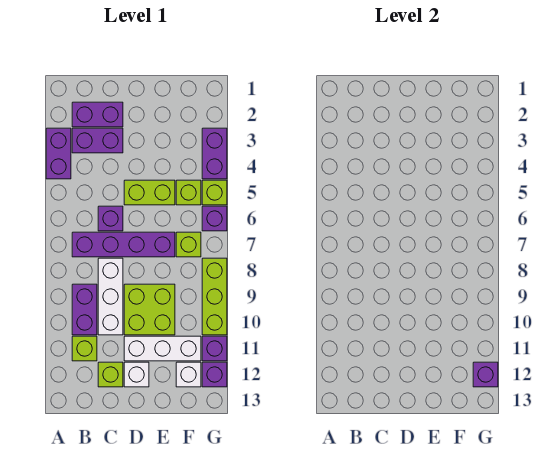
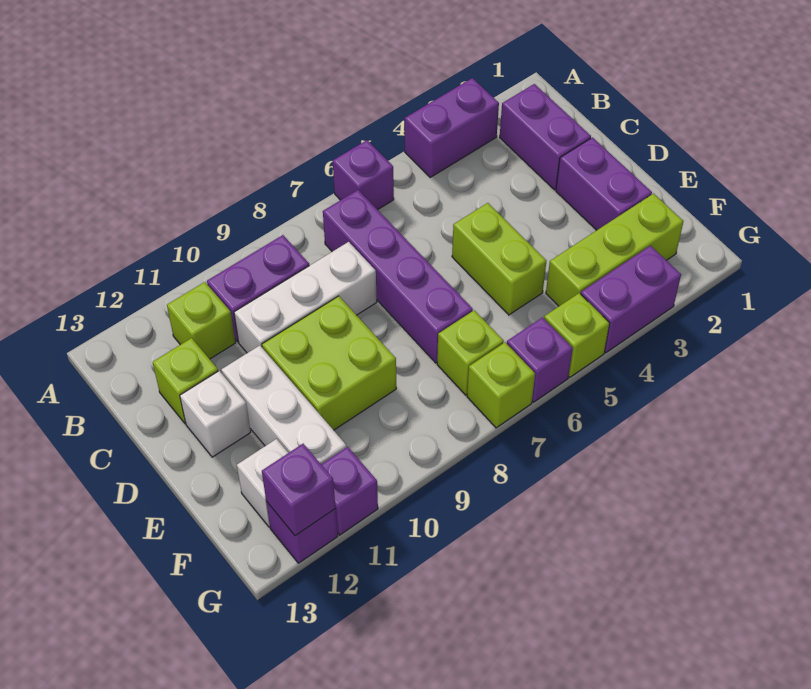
purple 1x2 brick [72,128,123,153] -> purple 1x2 brick moved to [556,138,652,230]
purple 1x1 brick [98,206,123,231] -> purple 1x1 brick moved to [333,140,394,210]
lime 1x1 brick [176,180,201,205] -> lime 1x1 brick moved to [467,342,535,428]
lime 1x3 brick [202,258,227,335] -> lime 1x3 brick moved to [546,194,683,306]

